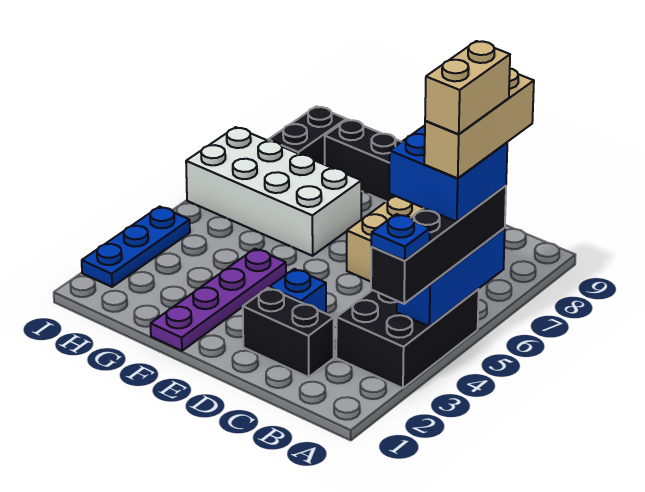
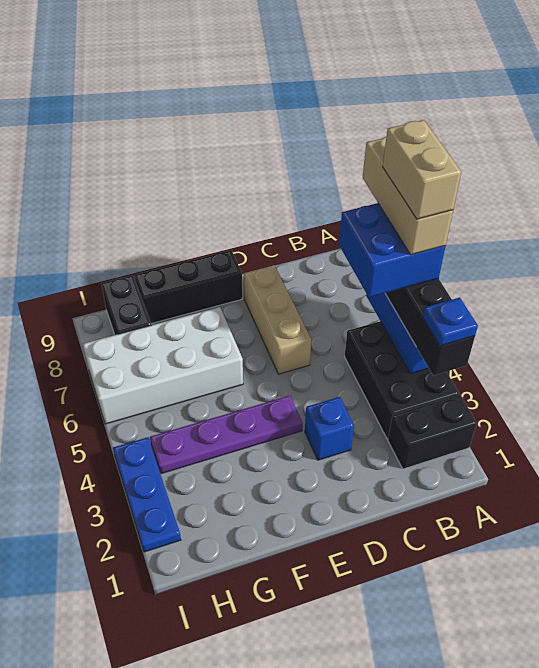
black 1x2 brick [243,288,334,377] -> black 1x2 brick moved to [388,395,477,469]
purple 1x4 plate [151,249,286,351] -> purple 1x4 plate turned to [150,396,303,474]

